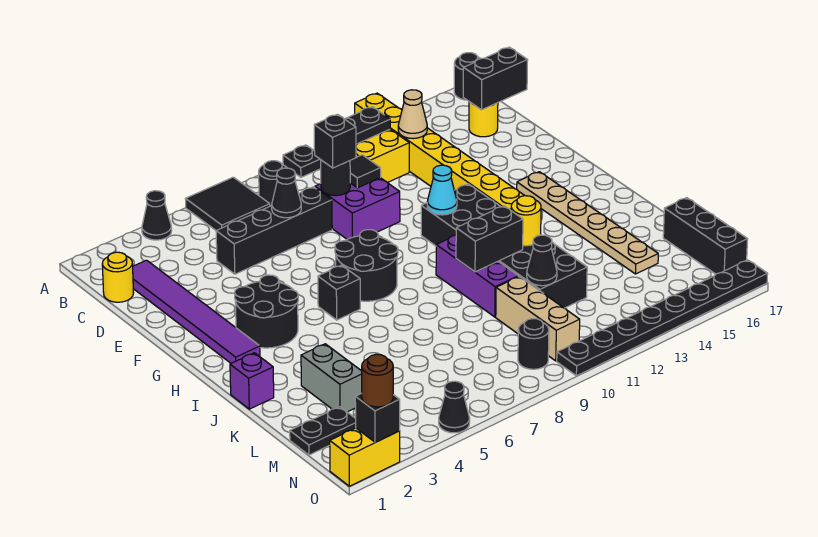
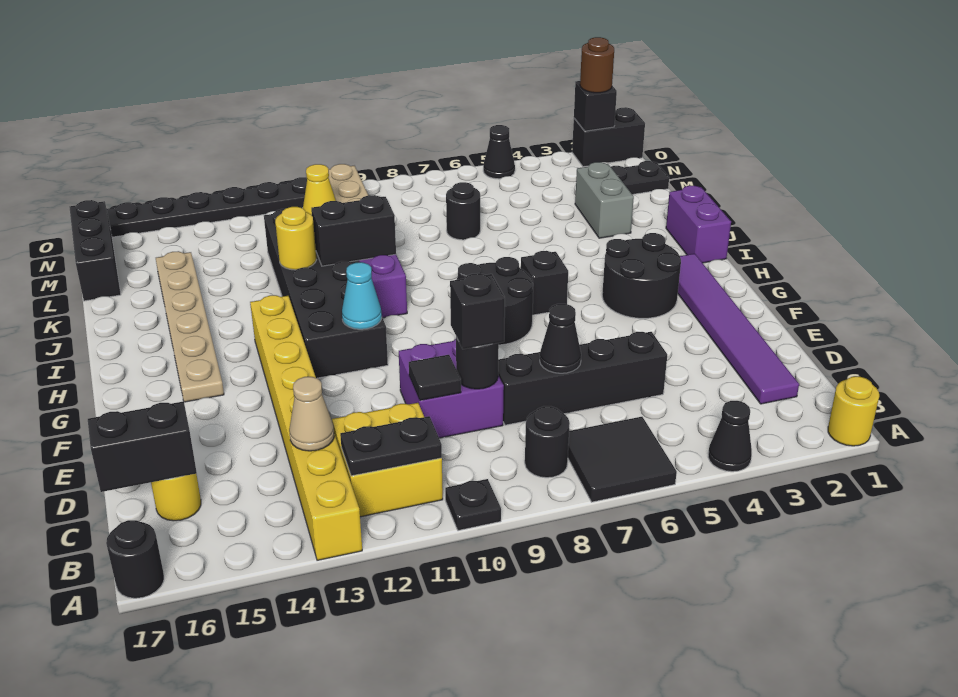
yellow 1x1 round brick [102,252,133,302] -> yellow 1x1 round brick moved to [828,376,879,446]
purple 1x1 brick [230,353,274,409] -> purple 1x2 brick [666,186,731,263]
black 1x1 cone [527,235,557,286] -> yellow 1x1 cone [303,164,336,215]
black 1x1 round brick [518,319,549,369] -> black 1x1 round brick moved to [446,182,480,240]
yellow 1x2 brick [330,428,400,486] -> black 1x2 brick [572,107,645,167]

